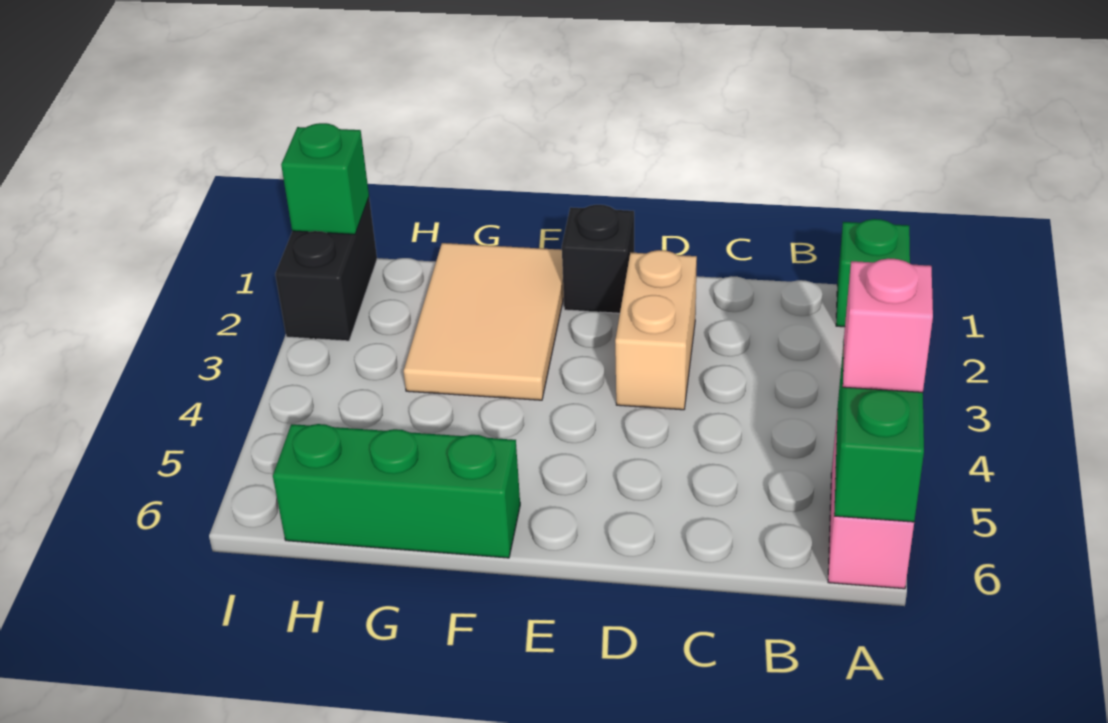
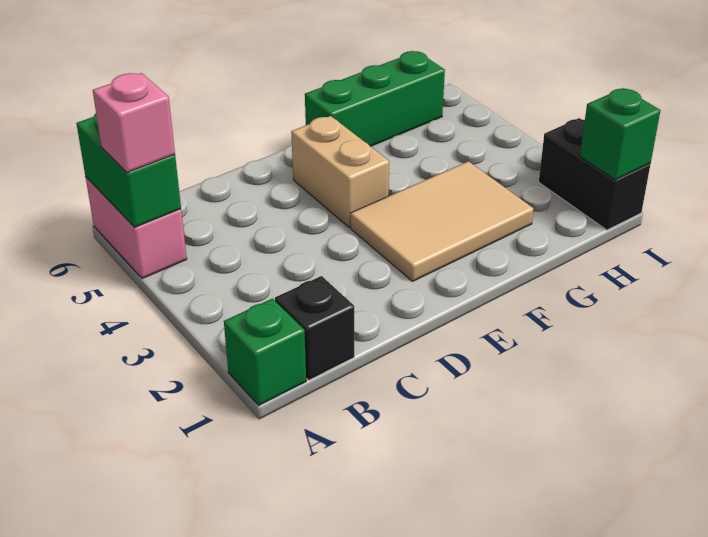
tan 1x2 brick [615,250,697,410] -> tan 1x2 brick moved to [291,116,389,227]
black 1x1 brick [562,205,635,313] -> black 1x1 brick moved to [275,276,354,380]
tan 2x3 tile [404,243,564,400] -> tan 2x3 tile turned to [351,161,534,281]

